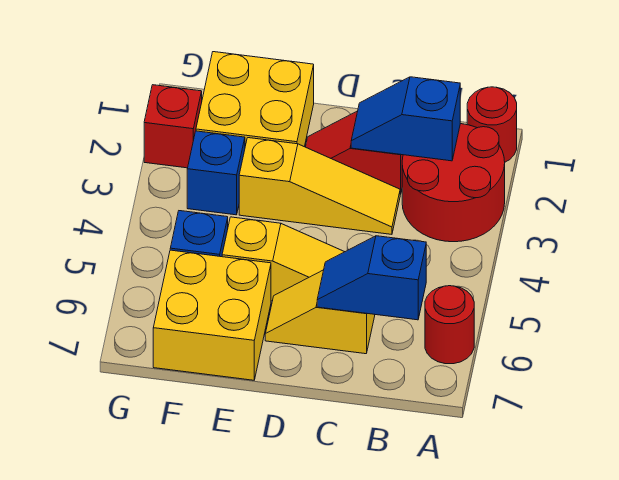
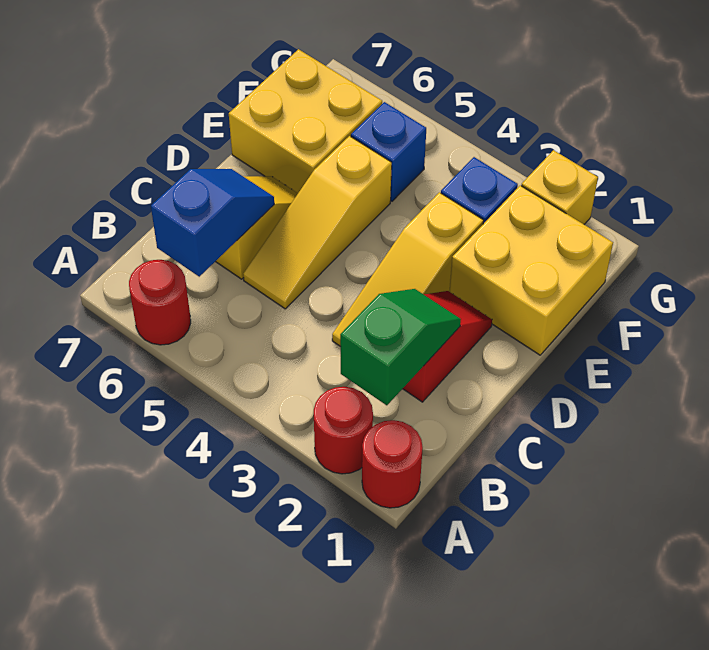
red 2x2 round brick [402,124,505,242] -> red 1x1 round brick [314,387,373,474]
blue 1x2 slope [351,77,460,161] -> green 1x2 slope [340,289,461,405]
red 1x1 brick [144,85,202,168] -> yellow 1x1 brick [521,150,598,224]

